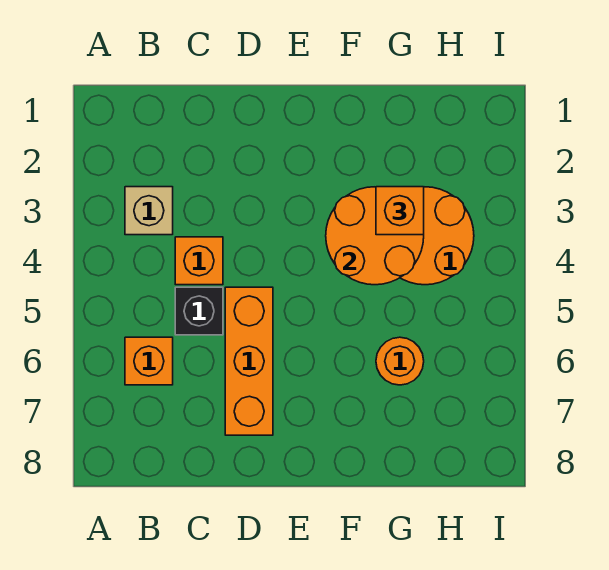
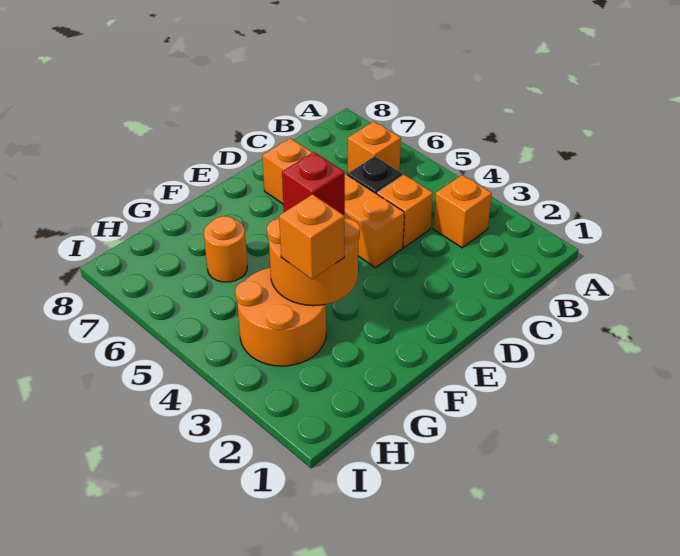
tan 1x1 brick [125,187,173,235] -> orange 1x1 brick [433,175,492,248]
orange 1x3 brick [225,287,273,435] -> orange 1x4 brick [262,138,404,268]
none -> red 1x1 brick [282,152,345,214]

